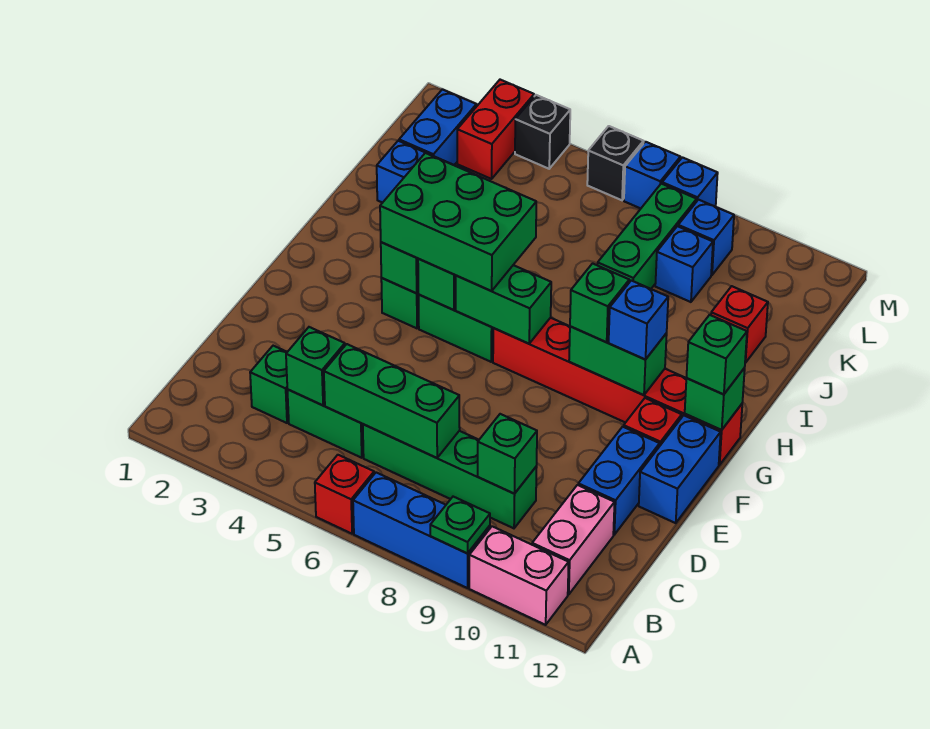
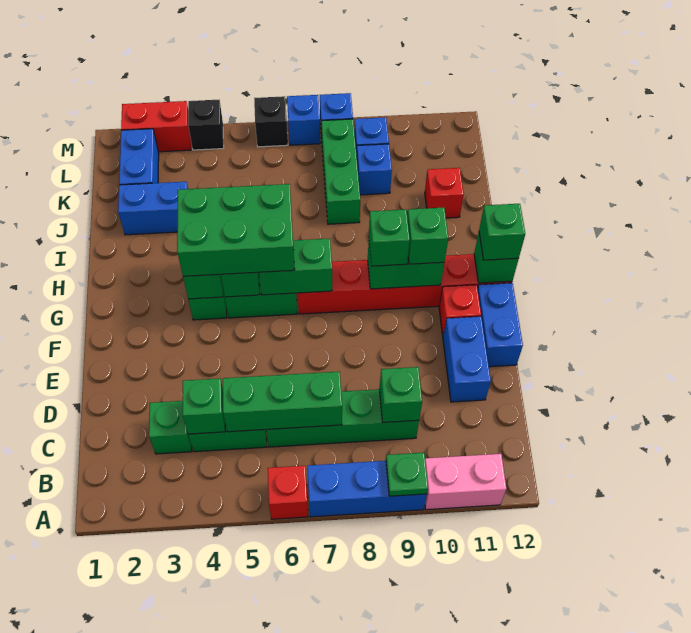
pink 1x2 brick [532,485,615,595] -> none
blue 1x1 brick [609,280,668,360] -> green 1x1 brick [407,207,448,264]
red 1x2 brick [457,80,534,179] -> red 1x2 brick turned to [121,101,191,152]

